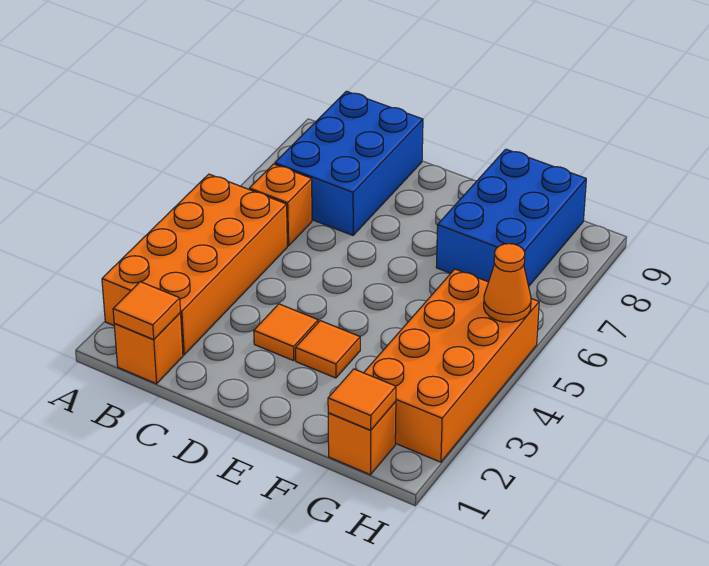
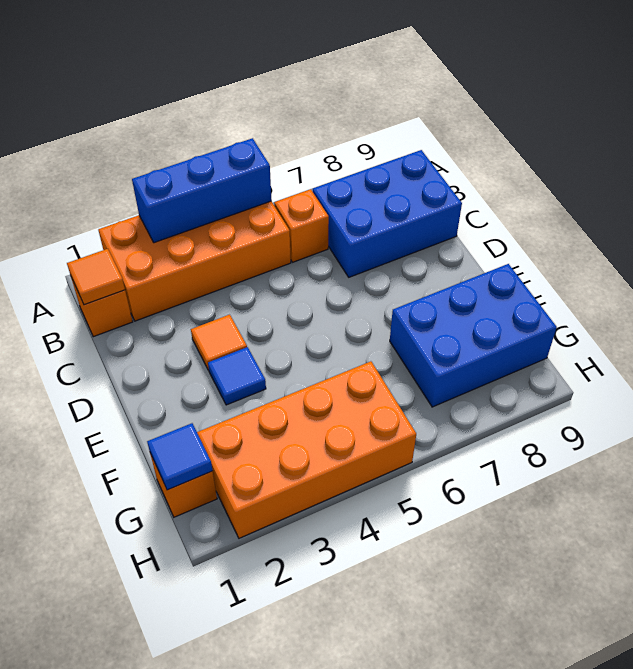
none -> blue 1x3 brick [132,138,272,243]
orange 1x1 tile [296,321,360,378] -> blue 1x1 tile [208,347,266,405]
orange 1x1 tile [328,369,396,430] -> blue 1x1 tile [147,423,213,490]
orange 1x1 cone [484,244,531,322] -> none

